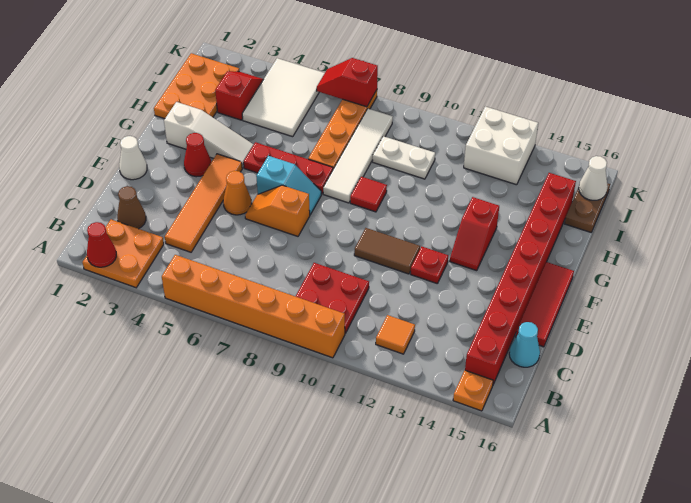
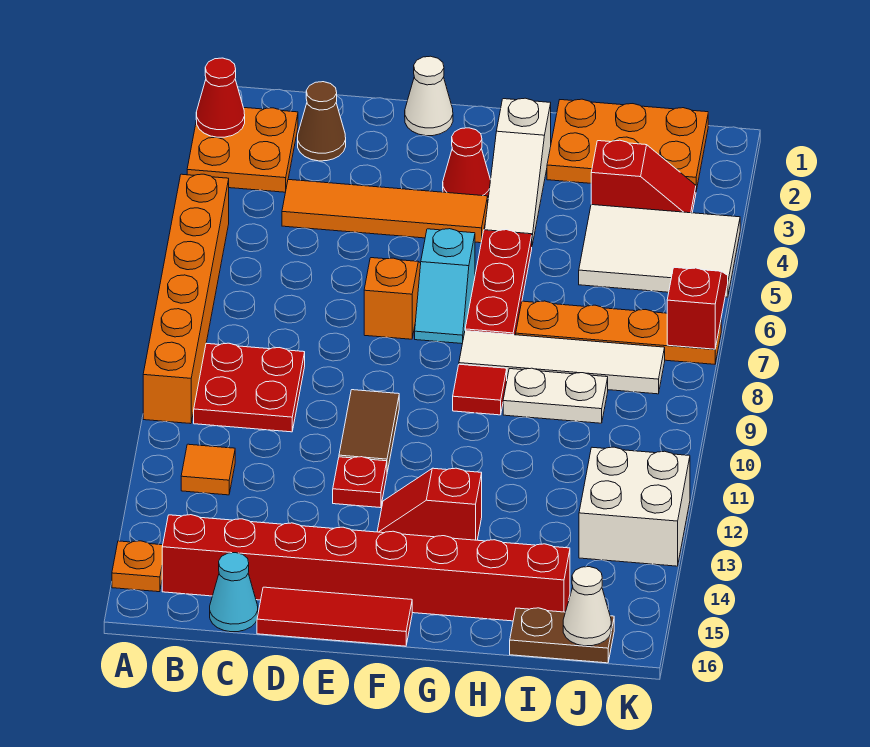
orange 1x1 cone [223,171,251,215] -> none
white 1x2 plate [373,136,435,179] -> white 1x2 plate turned to [503,368,608,423]

